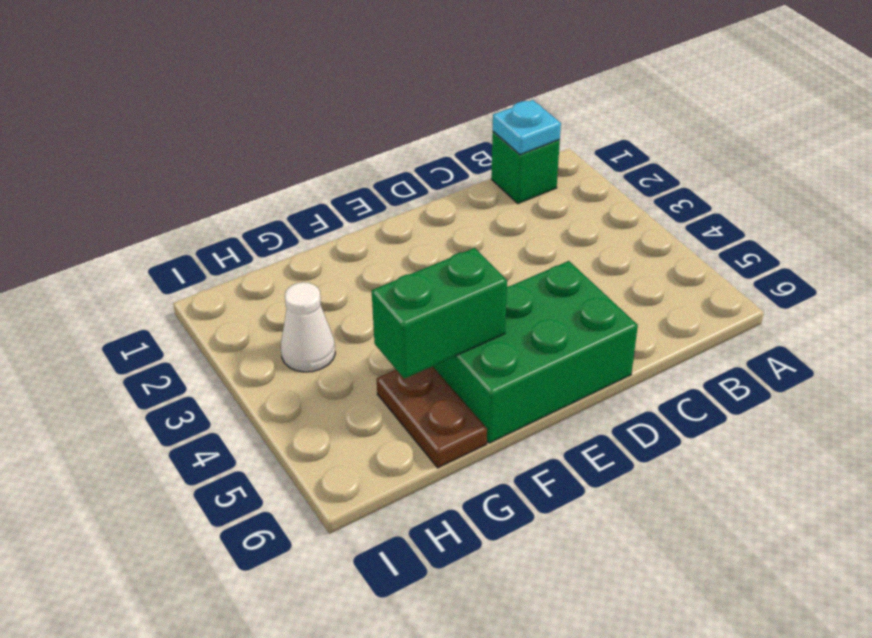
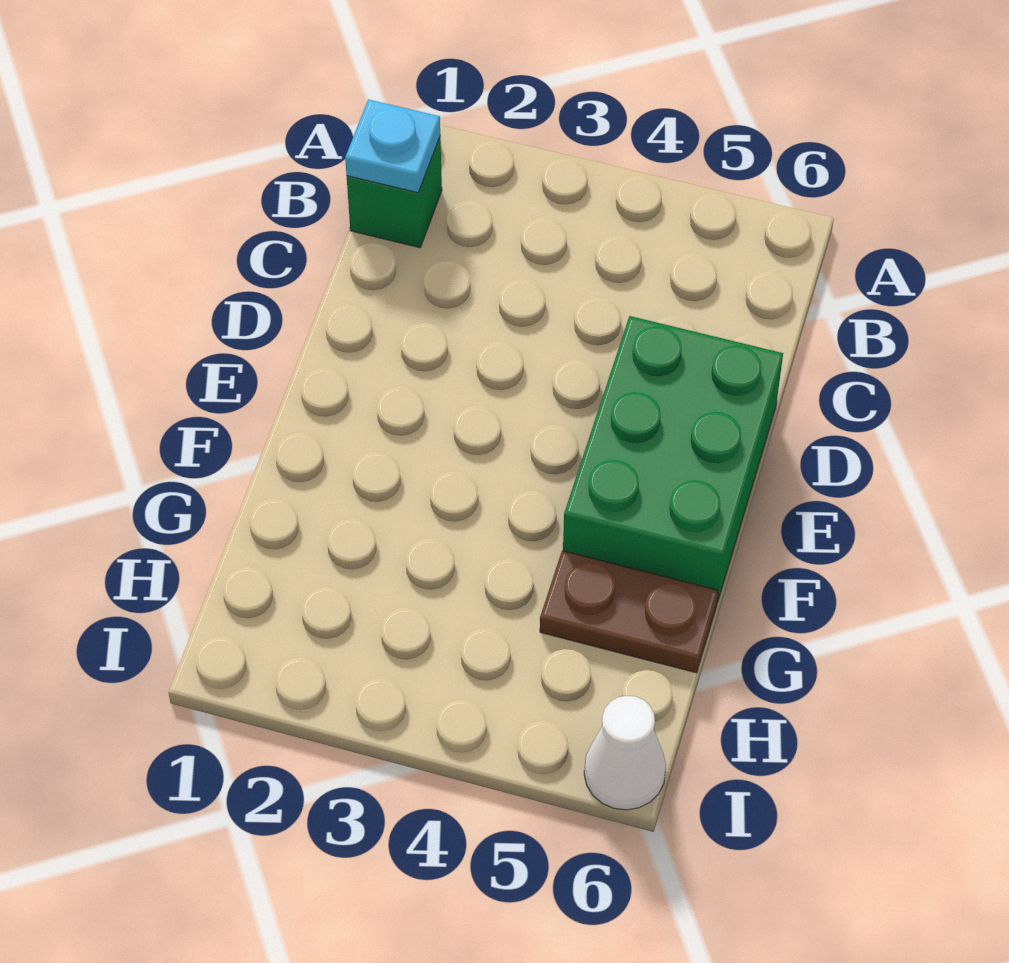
green 1x2 brick [372,248,507,379] -> none
white 1x1 cone [281,282,335,372] -> white 1x1 cone moved to [584,696,666,810]

